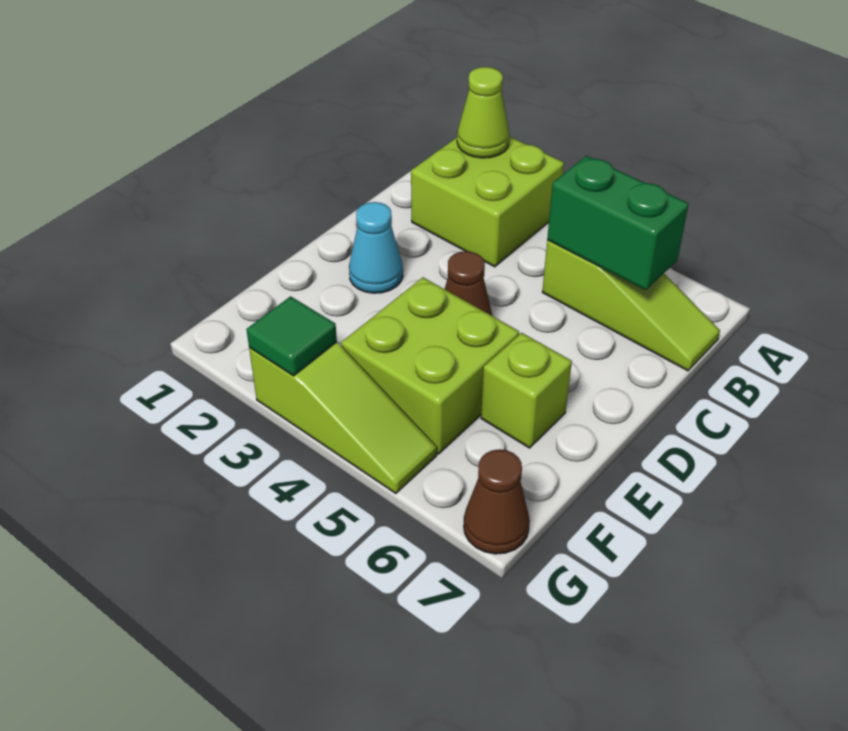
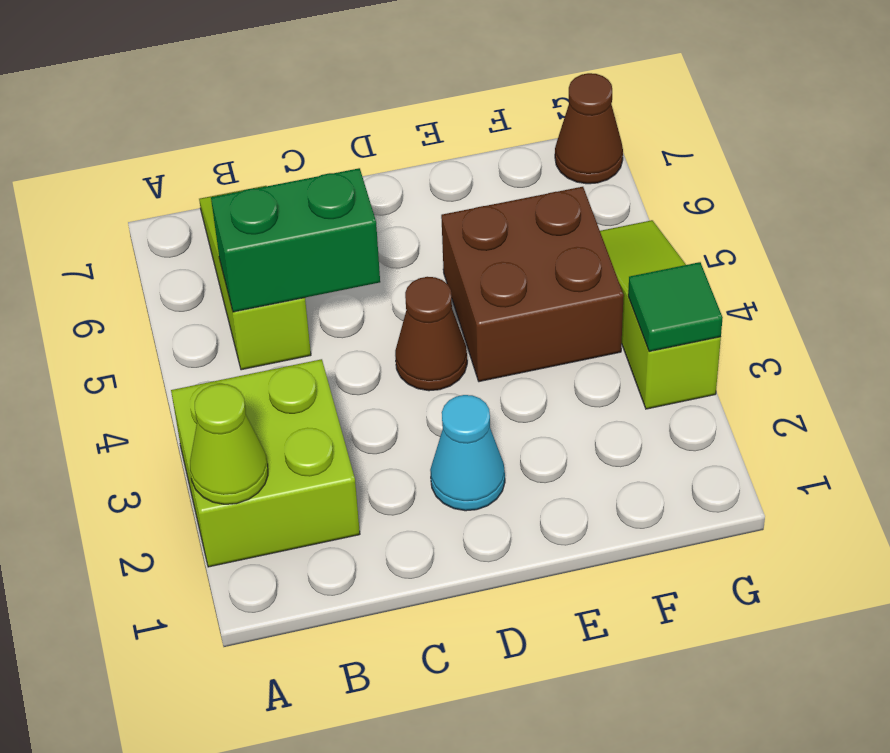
green 1x2 brick [547,156,688,290] -> green 1x2 brick turned to [211,168,380,312]
lime 2x2 brick [341,277,519,454] -> brown 2x2 brick [441,187,624,382]
lime 1x1 brick [481,333,572,448] -> none

